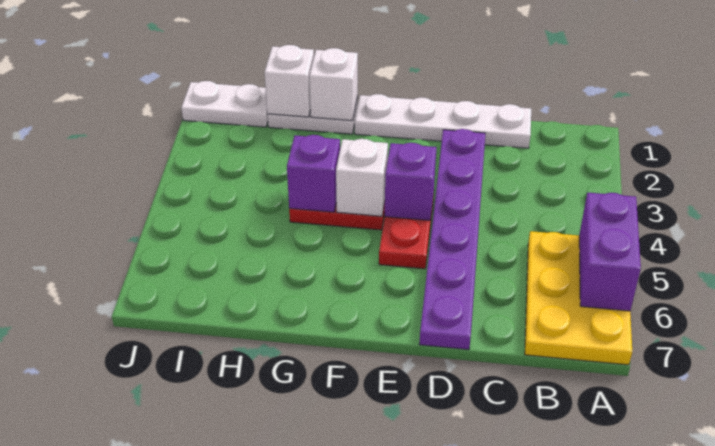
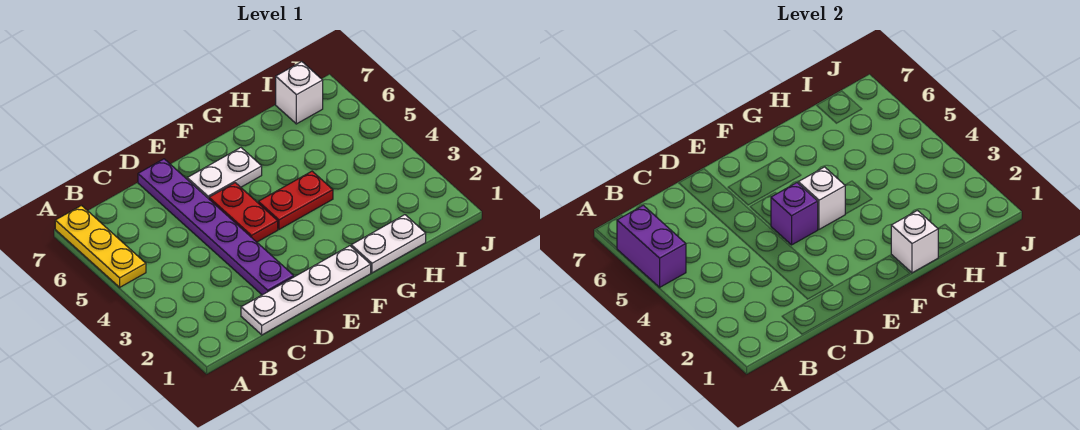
yellow 2x3 plate [525,231,632,365] -> yellow 1x3 plate [55,206,146,287]
purple 1x1 brick [287,135,340,212] -> none
white 1x1 brick [265,45,314,117] -> white 1x1 brick moved to [276,62,323,124]
white 1x2 plate [181,81,268,127] -> white 1x2 plate moved to [187,148,262,199]

